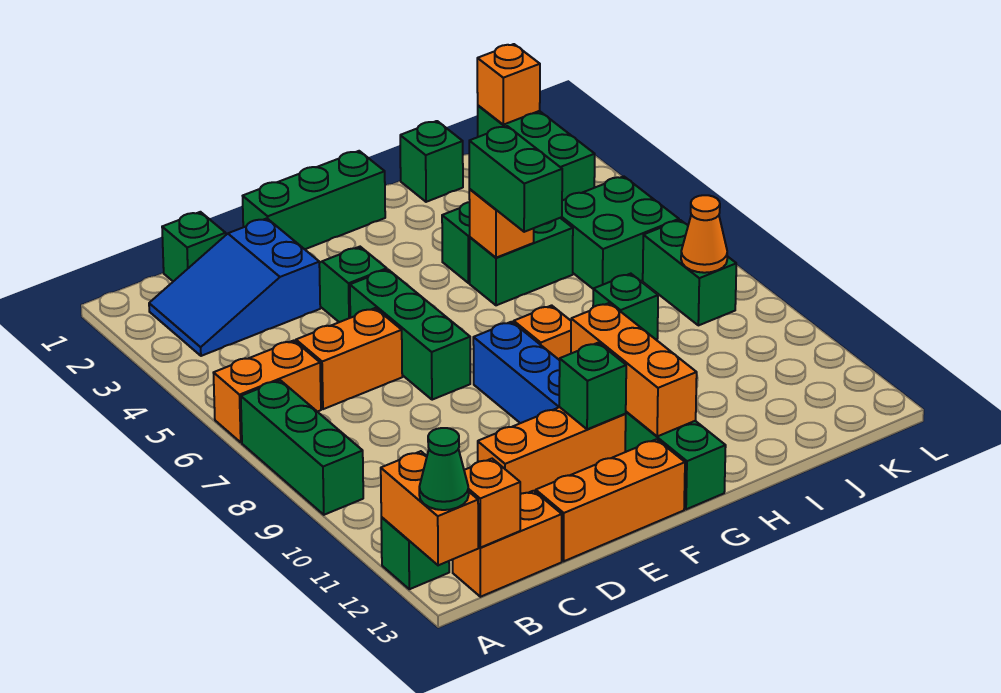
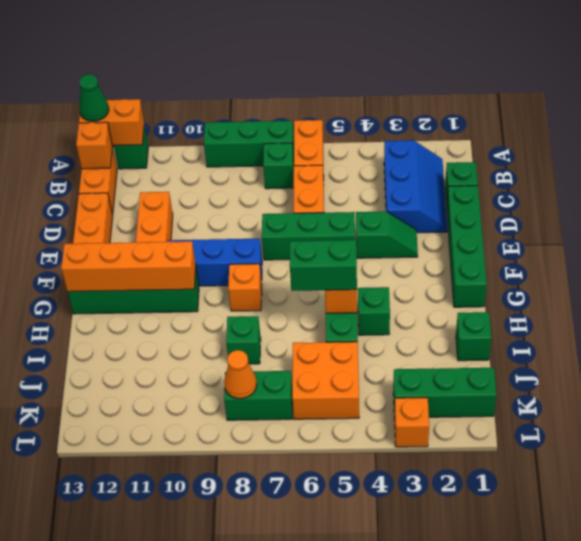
blue 2x3 slope [149,218,320,356] -> blue 2x3 slope turned to [384,140,447,233]
green 1x3 brick [243,151,385,249] -> green 1x4 brick [447,186,487,307]
green 1x1 brick [559,343,626,429] -> green 1x1 brick moved to [263,143,294,189]
orange 1x3 brick [571,303,697,436] -> orange 1x4 brick [61,241,196,292]
green 2x2 brick [561,176,679,289] -> orange 2x2 brick [292,342,359,419]
orange 1x1 brick [477,44,540,125] -> orange 1x1 brick moved to [394,398,429,447]

